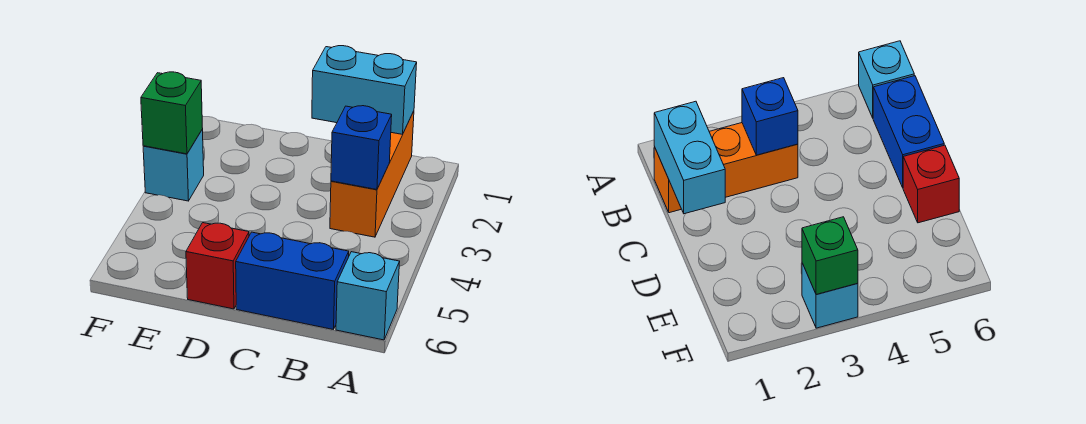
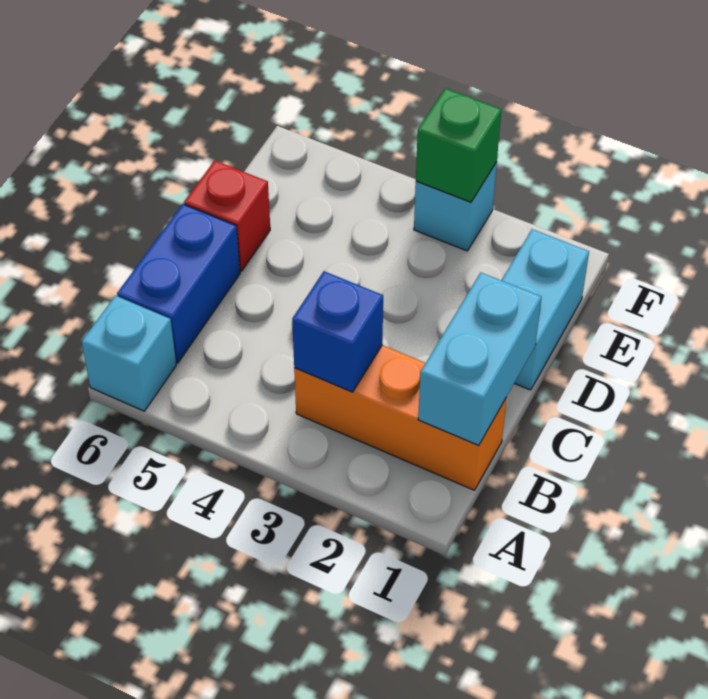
none -> cyan 1x2 brick [501,229,589,390]

